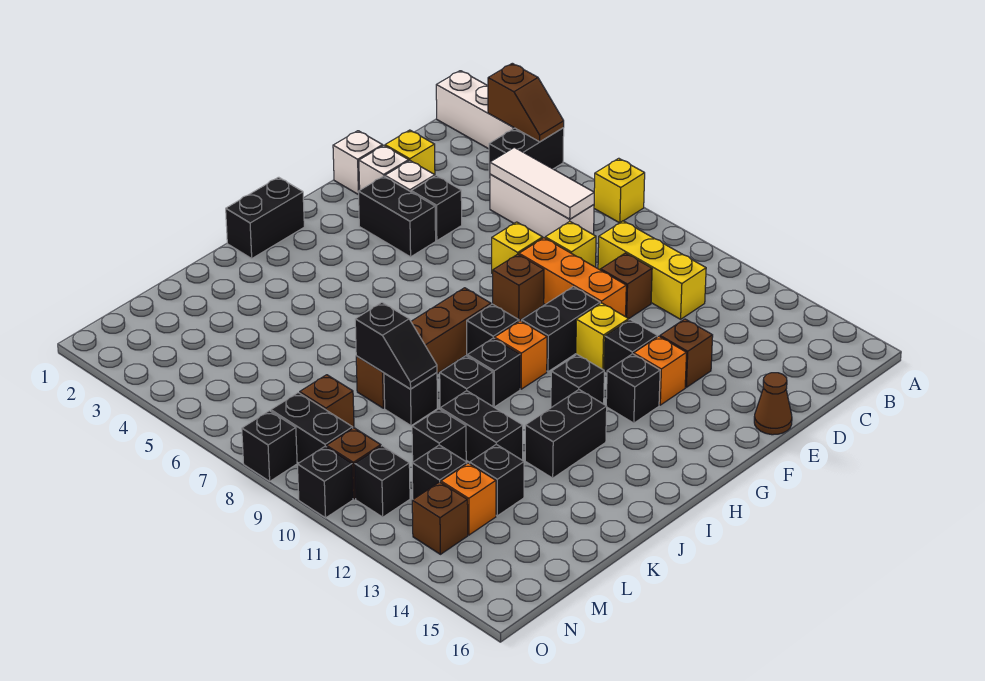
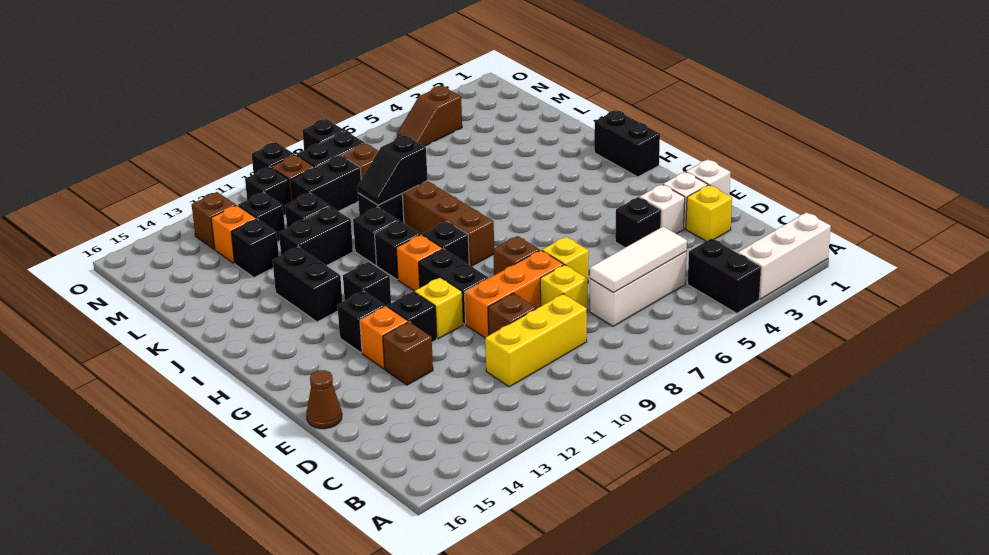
brown 1x2 slope [488,63,564,142] -> brown 1x2 slope moved to [397,86,462,146]
yellow 1x1 brick [594,158,645,223] -> none
black 1x2 brick [358,176,436,257] -> black 1x2 brick moved to [291,155,361,211]

